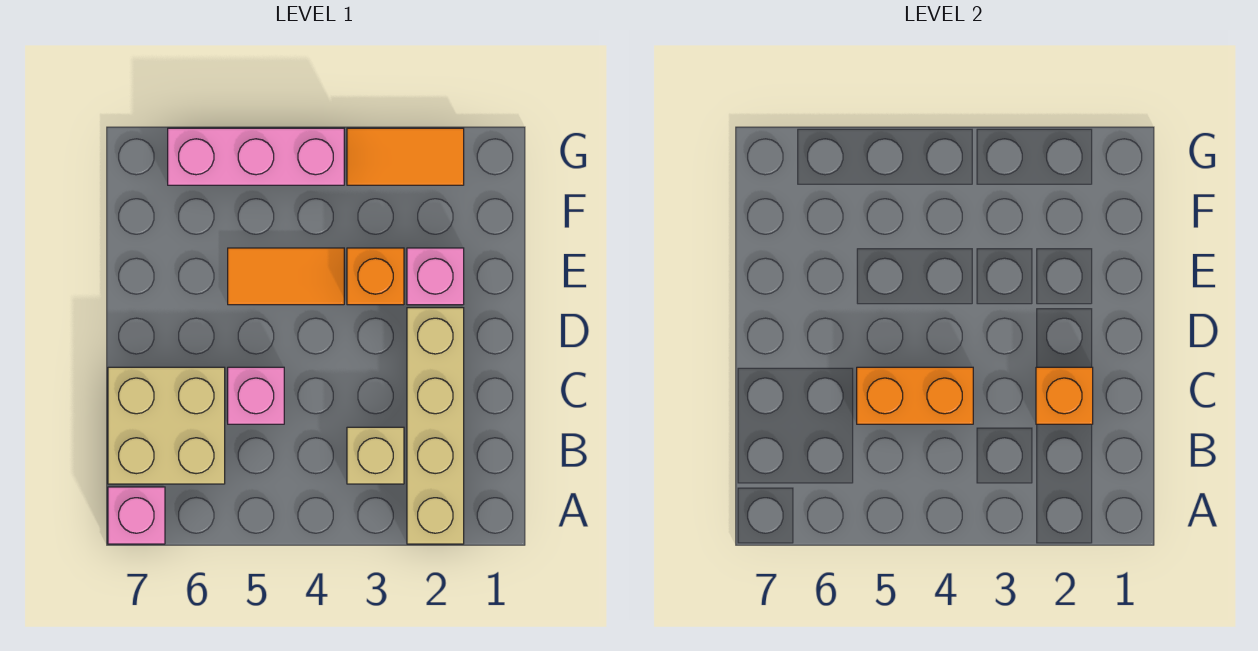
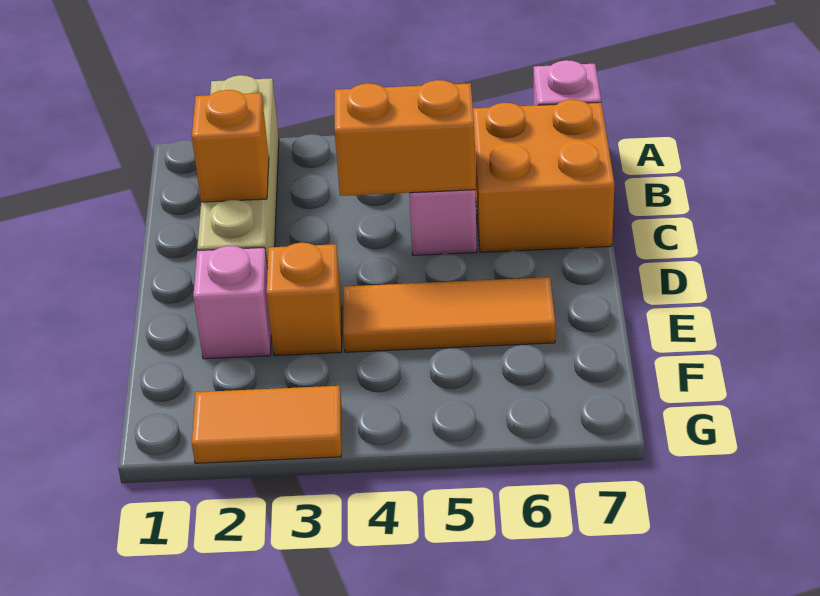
tan 1x1 brick [347,427,404,484] -> none
tan 2x2 brick [108,367,225,484] -> orange 2x2 brick [473,100,615,252]
orange 1x2 tile [228,248,344,305] -> orange 1x3 tile [343,277,555,352]
pink 1x3 brick [168,128,344,185] -> none

